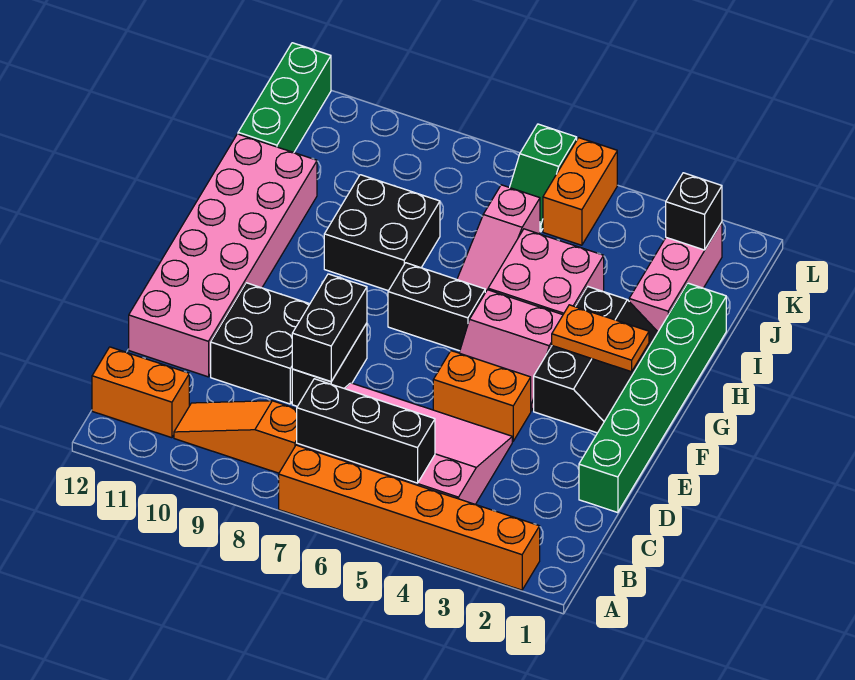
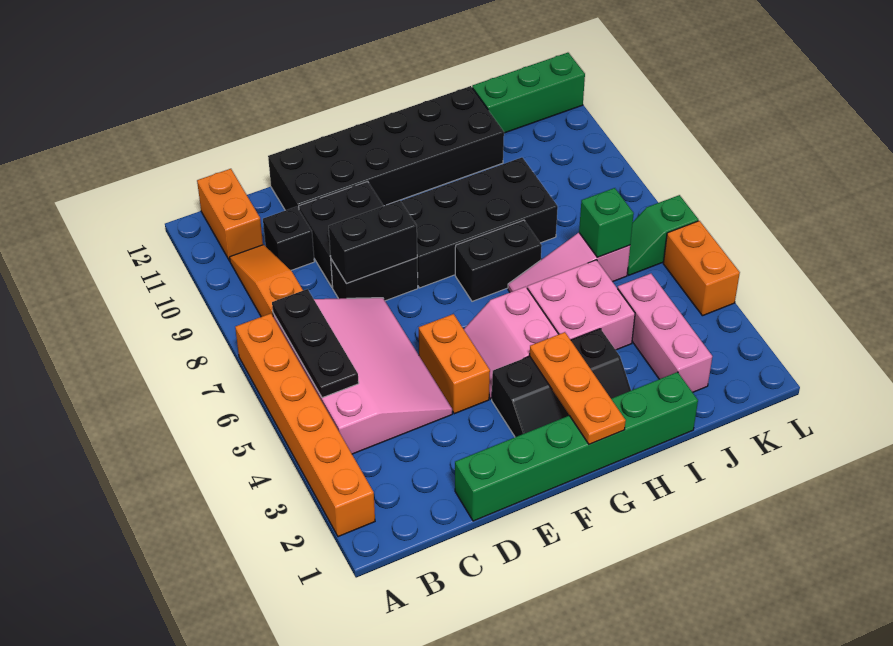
black 1x3 brick [297,379,435,483] -> black 1x3 plate [272,289,359,398]
pink 2x6 brick [129,134,317,377] -> black 2x6 brick [268,86,504,210]
orange 1x2 plate [552,305,649,372] -> orange 1x3 plate [530,332,626,444]
black 1x2 brick [388,263,485,351] -> black 1x2 brick turned to [455,220,542,301]
black 2x2 brick [324,175,440,291] -> black 2x4 brick [401,157,558,288]
pink 1x3 brick [629,222,722,331] -> pink 1x3 brick turned to [618,274,712,392]
none -> green 1x1 brick [579,188,634,257]
black 1x1 brick [666,173,722,250] -> black 1x1 brick moved to [263,207,314,270]
orange 1x2 brick [543,138,617,245] -> orange 1x2 brick turned to [663,221,740,316]

